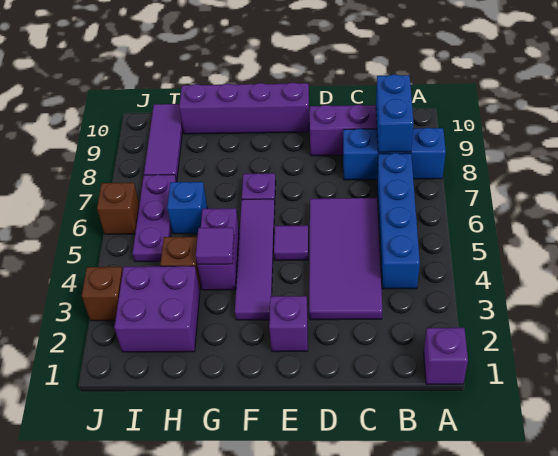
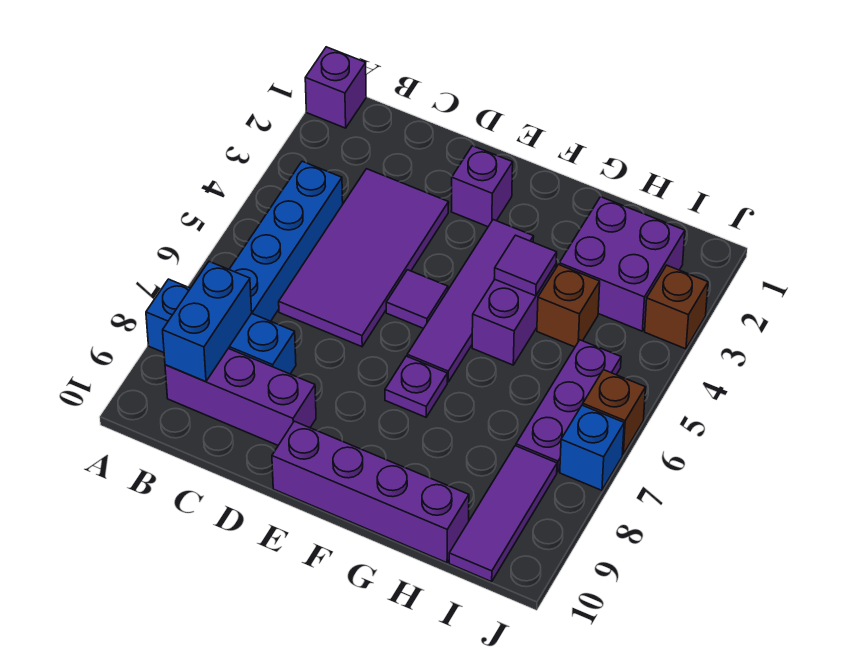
blue 1x1 brick [167,182,207,234] -> blue 1x1 brick moved to [560,405,624,490]

